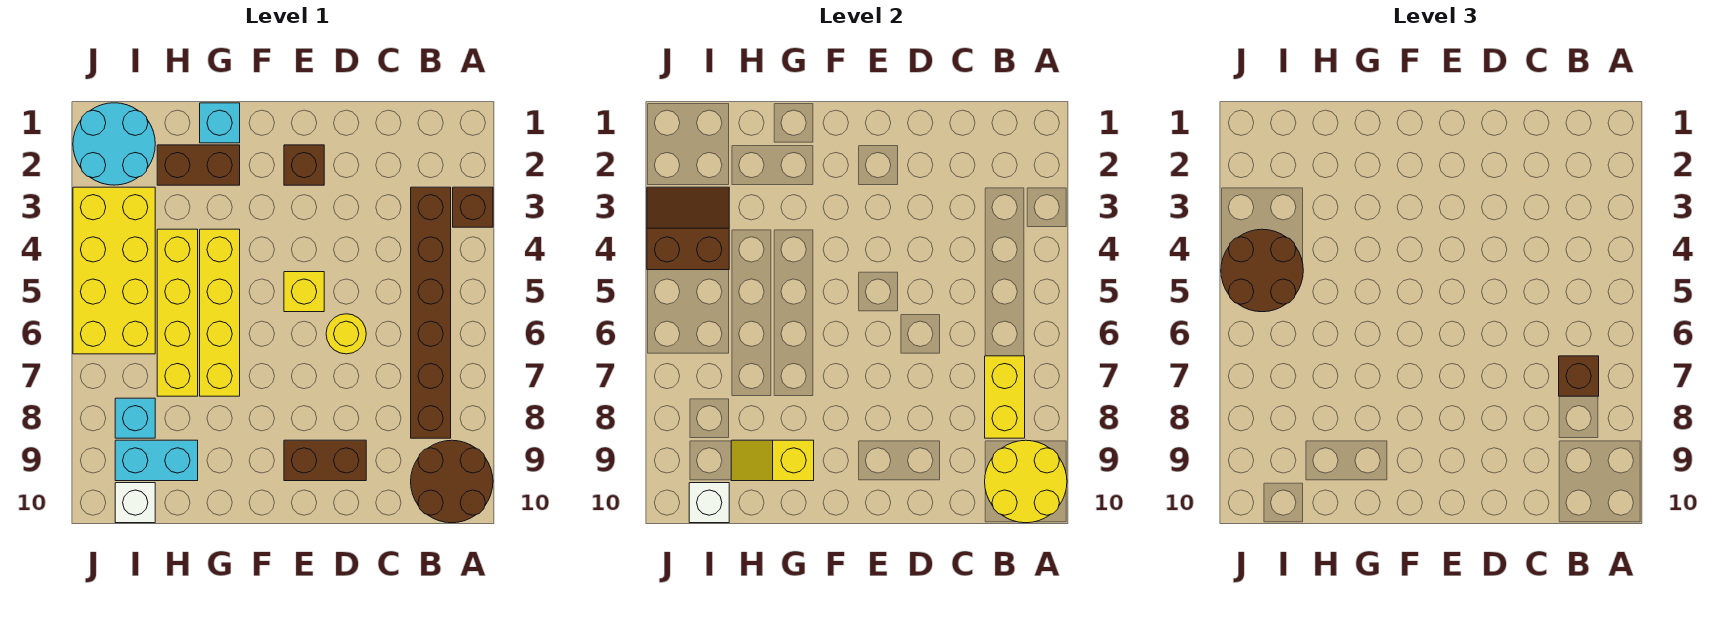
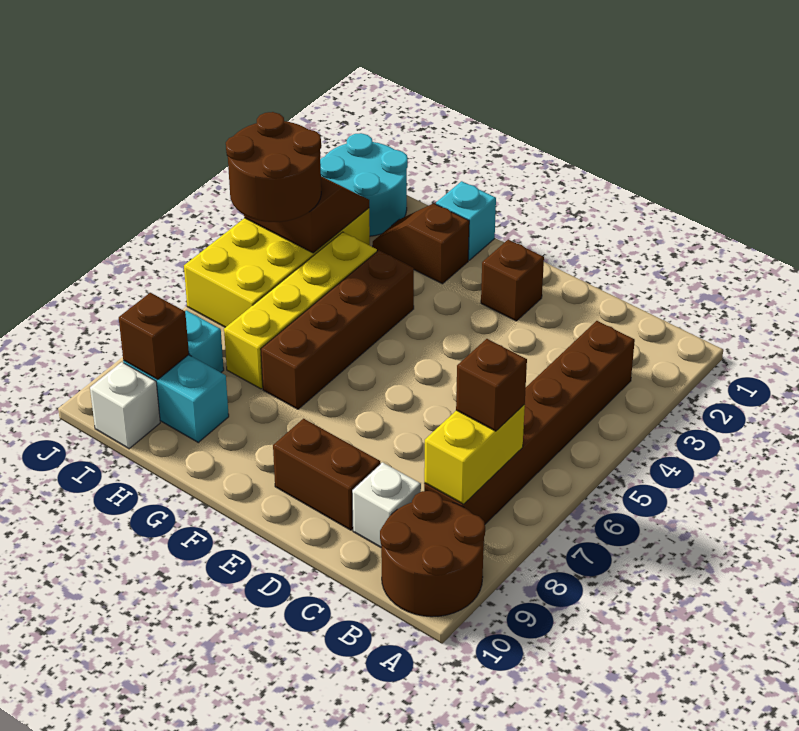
brown 1x1 brick [453,187,493,227] -> brown 1x1 brick moved to [119,293,189,380]
yellow 2x2 round brick [985,440,1067,523] -> none
yellow 1x1 round brick [326,314,366,354] -> none
yellow 1x1 brick [284,272,324,312] -> none
brown 1x2 brick [157,145,240,185] -> brown 1x2 slope [373,203,469,284]
yellow 1x4 brick [200,229,240,396] -> brown 1x4 brick [261,250,414,409]
yellow 1x2 slope [731,440,814,481] -> none
white 1x1 brick [689,483,729,523] -> white 1x1 brick moved to [352,462,421,547]

